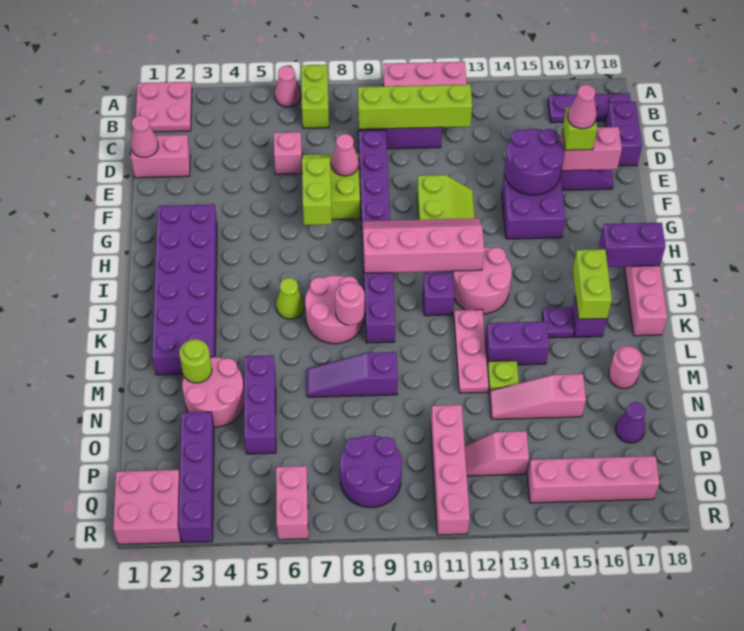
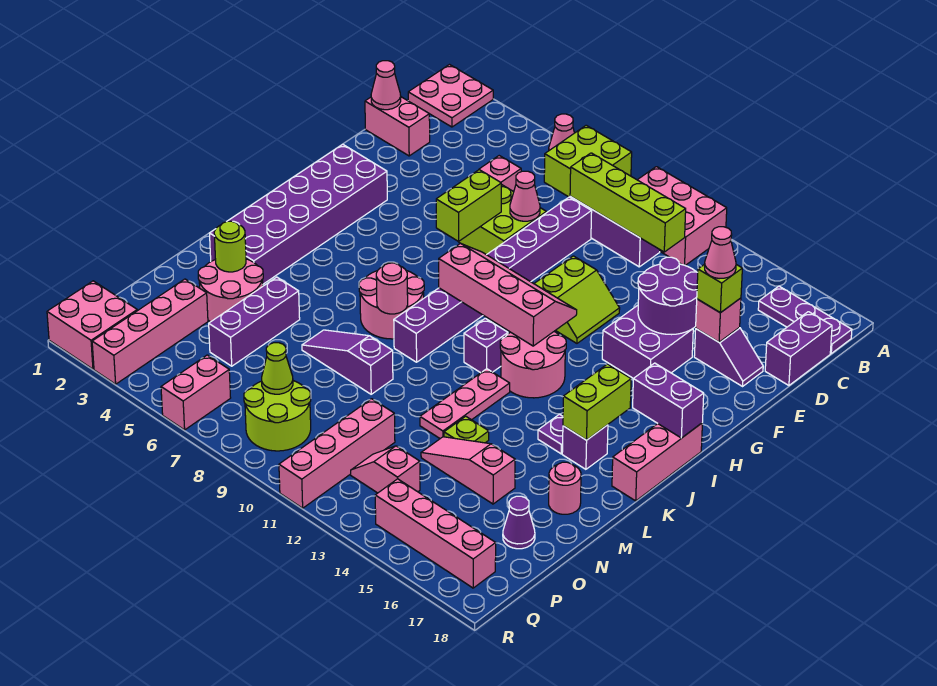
lime 1x2 brick [301,65,329,128] -> lime 2x2 brick [544,125,632,197]
pink 1x2 brick [560,127,622,171] -> pink 1x1 brick [696,298,741,342]
lime 1x1 cone [276,278,304,319] -> lime 1x1 cone moved to [262,343,293,394]
purple 1x2 brick [485,322,549,365] -> none
purple 1x4 brick [179,412,214,543] -> pink 1x4 brick [92,279,208,384]
purple 2x2 round brick [340,436,402,508] -> lime 2x2 round brick [244,381,311,451]

